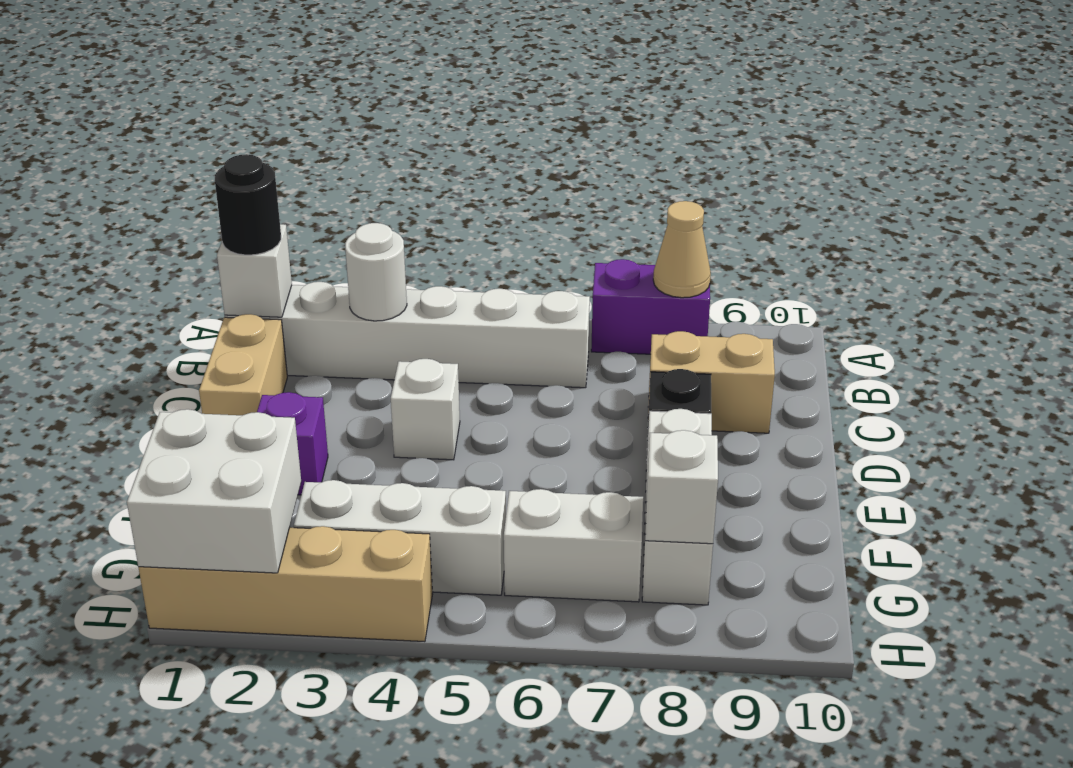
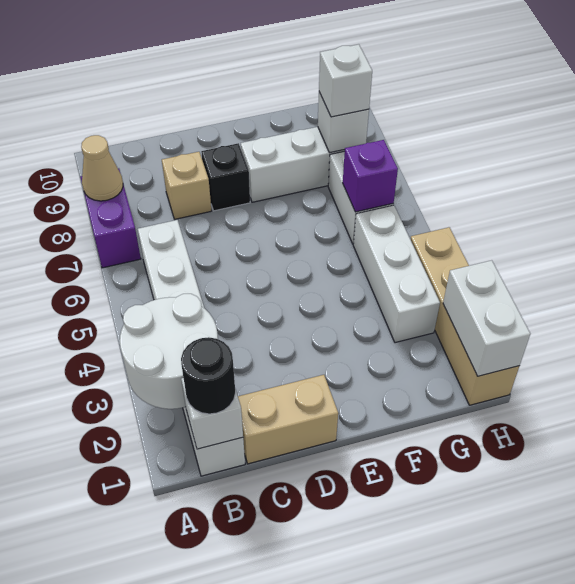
white 1x1 round brick [345,223,407,321] -> white 2x2 round brick [120,294,218,409]
tan 1x2 brick [648,331,775,433] -> tan 1x1 brick [162,152,212,219]
white 1x1 brick [391,359,460,460] -> white 1x1 brick moved to [319,44,372,117]
purple 1x1 brick [257,392,328,495] -> purple 1x1 brick moved to [343,140,398,212]
white 2x2 brick [127,409,301,573] -> white 1x2 brick [443,260,530,376]

